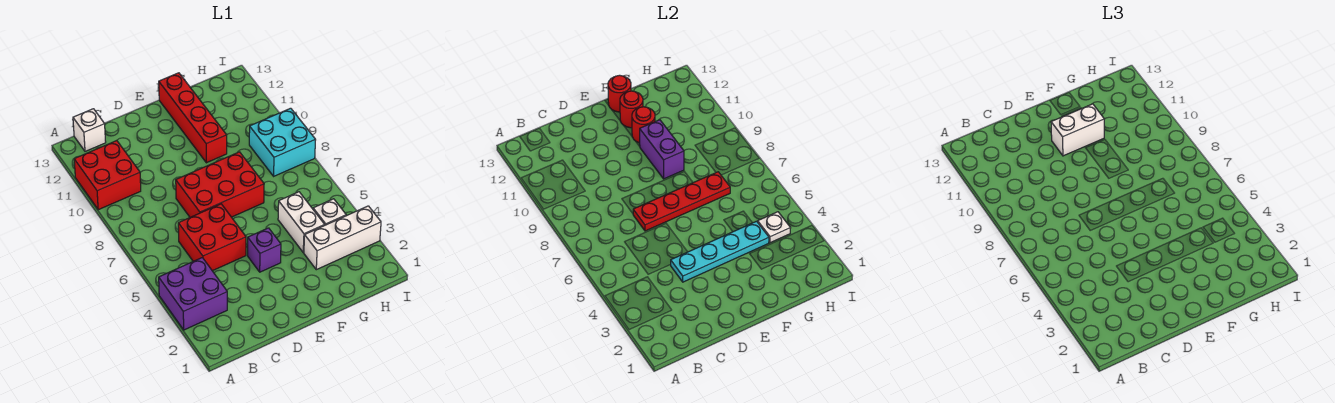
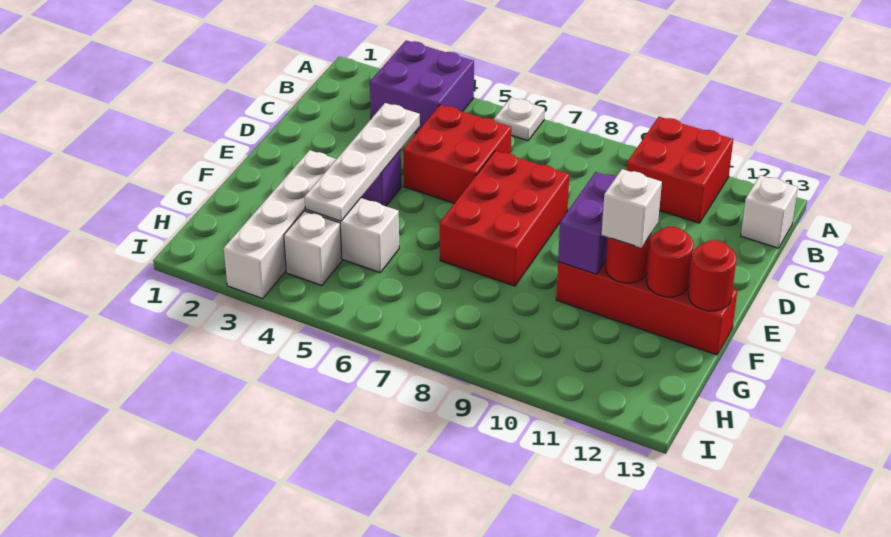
cyan 1x4 plate [670,221,769,282] -> white 1x4 plate [305,103,420,221]
red 1x4 plate [633,172,730,231] -> none
white 1x2 brick [1051,104,1104,156] -> white 1x1 brick [602,169,662,248]
purple 1x2 brick [640,120,684,179] -> purple 1x2 brick turned to [558,172,616,274]
white 1x3 brick [304,206,381,270] -> white 1x4 brick [224,150,336,299]
white 1x1 plate [758,212,790,243] -> white 1x1 plate moved to [494,98,545,141]
cyan 2x2 brick [249,108,316,176] -> none

